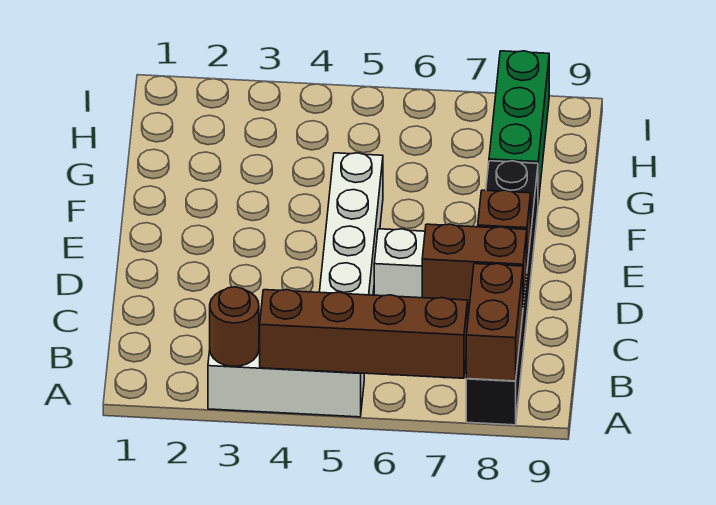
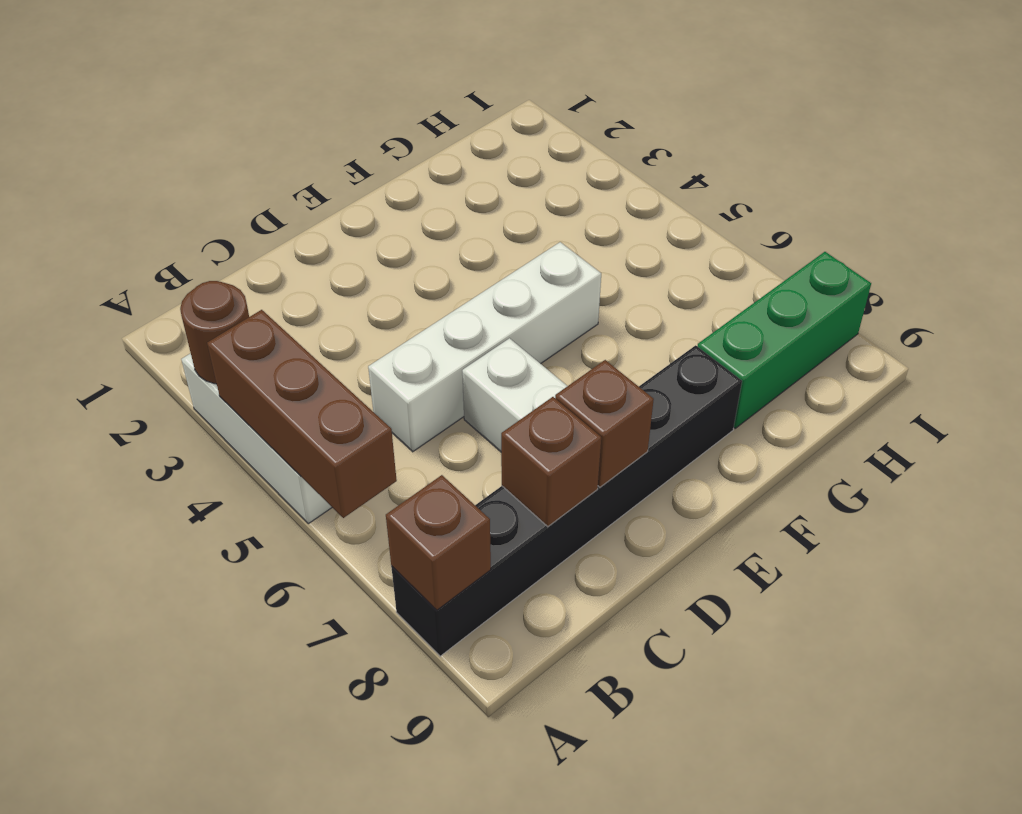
brown 1x4 brick [260,290,468,378] -> brown 1x3 brick [207,310,397,518]
brown 1x2 brick [466,264,523,381] -> brown 1x1 brick [386,475,491,610]
brown 1x2 brick [422,224,527,305] -> brown 1x1 brick [501,397,601,527]

